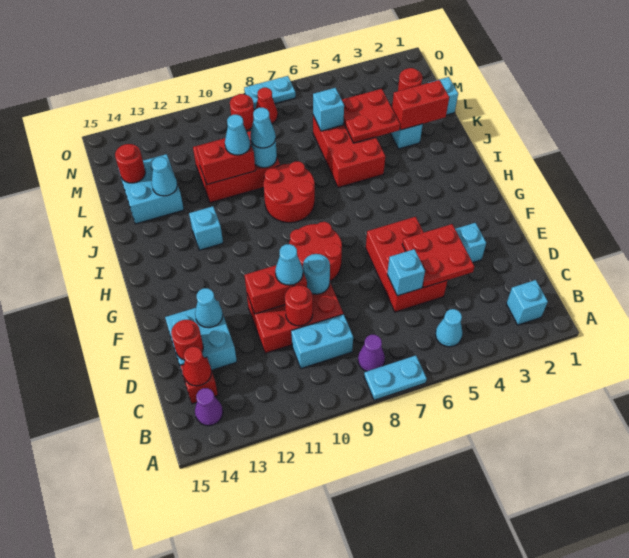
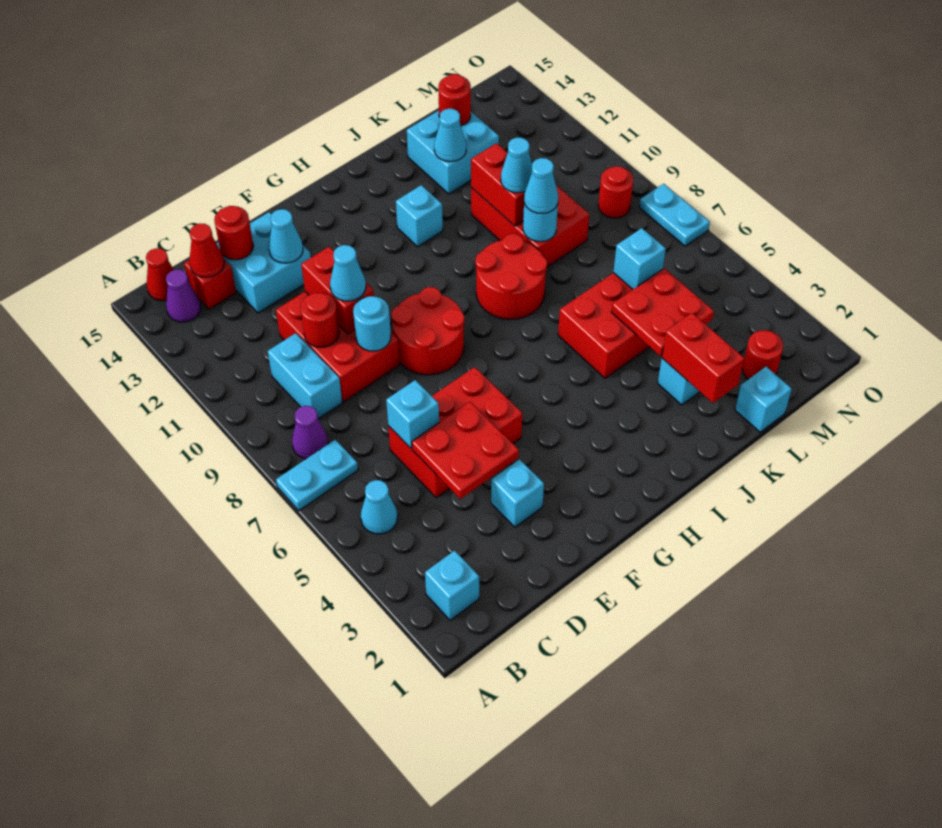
cyan 1x2 plate [364,355,427,400] -> cyan 1x2 plate turned to [276,440,358,511]
red 1x1 cone [256,88,278,123] -> red 1x1 cone moved to [146,248,174,301]

